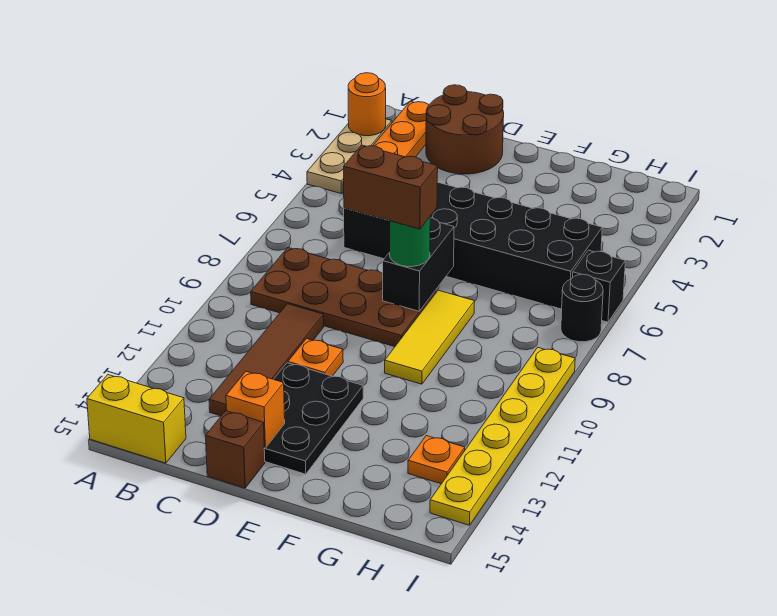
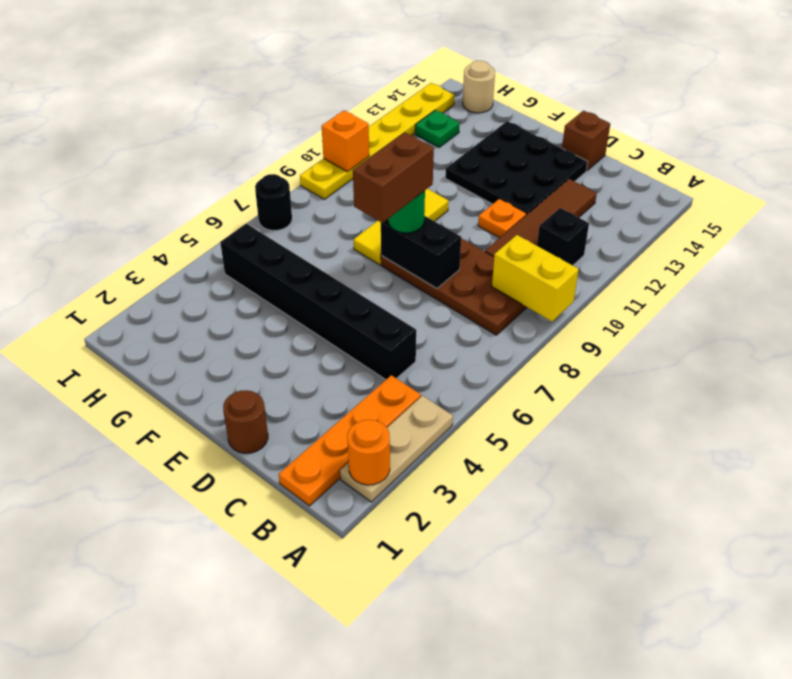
yellow 1x2 brick [87,375,186,463] -> yellow 1x2 brick moved to [492,235,579,321]
brown 2x2 round brick [426,85,504,174] -> brown 1x1 round brick [223,390,268,453]
black 2x6 brick [344,182,602,309] -> black 1x6 brick [220,224,416,380]
brown 1x2 brick [344,145,438,229] -> brown 1x2 brick turned to [353,132,434,223]
black 2x3 plate [264,363,363,474] -> black 3x3 plate [445,121,588,215]
orange 1x1 brick [226,371,285,448] -> orange 1x1 brick moved to [322,111,369,172]
black 1x2 brick [383,218,454,311] -> black 1x2 brick turned to [381,216,461,289]
orange 1x1 plate [408,436,465,484] -> green 1x1 plate [415,110,460,147]
none -> tan 1x1 round brick [463,61,495,113]
black 1x1 brick [572,250,625,322] -> black 1x1 brick moved to [537,208,589,265]

